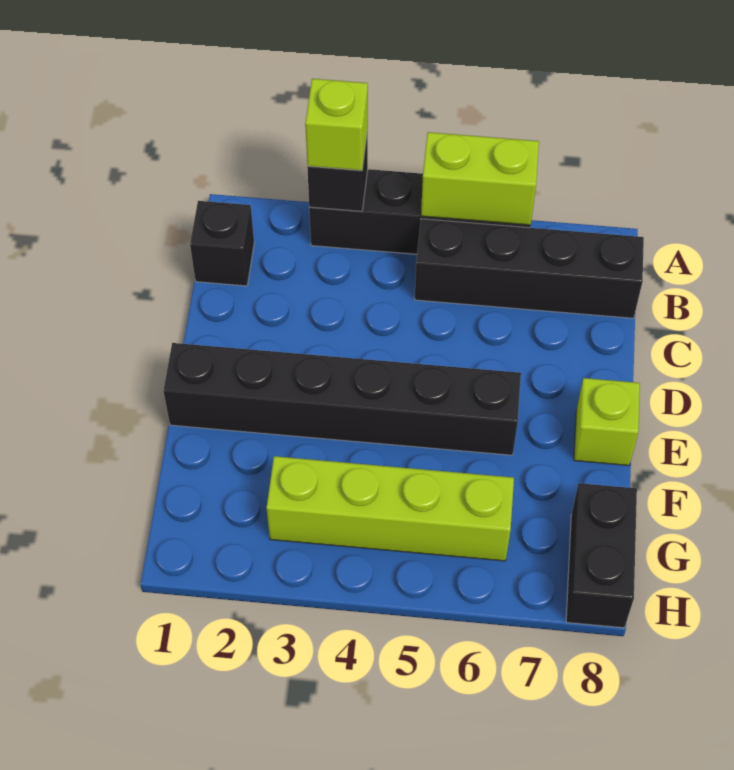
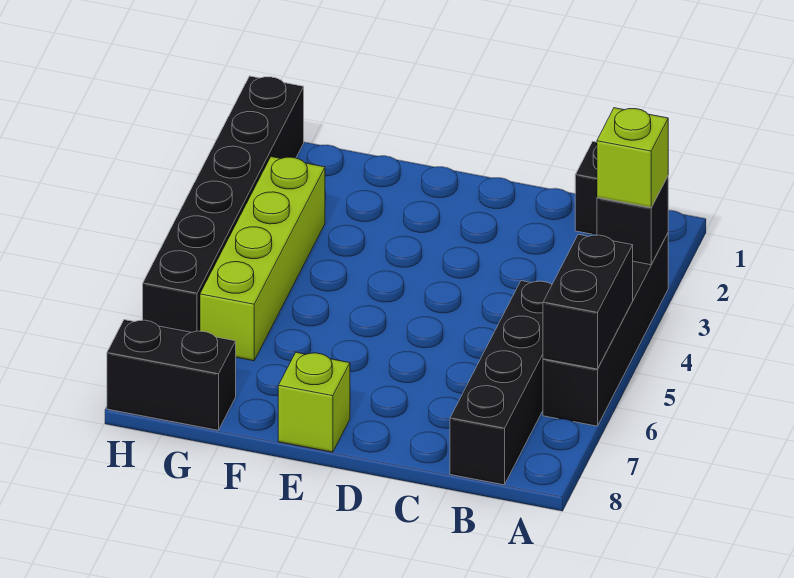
lime 1x2 brick [421,132,539,225] -> black 1x2 brick [543,234,633,369]
black 1x6 brick [163,343,521,455] -> black 1x6 brick moved to [143,76,304,332]

